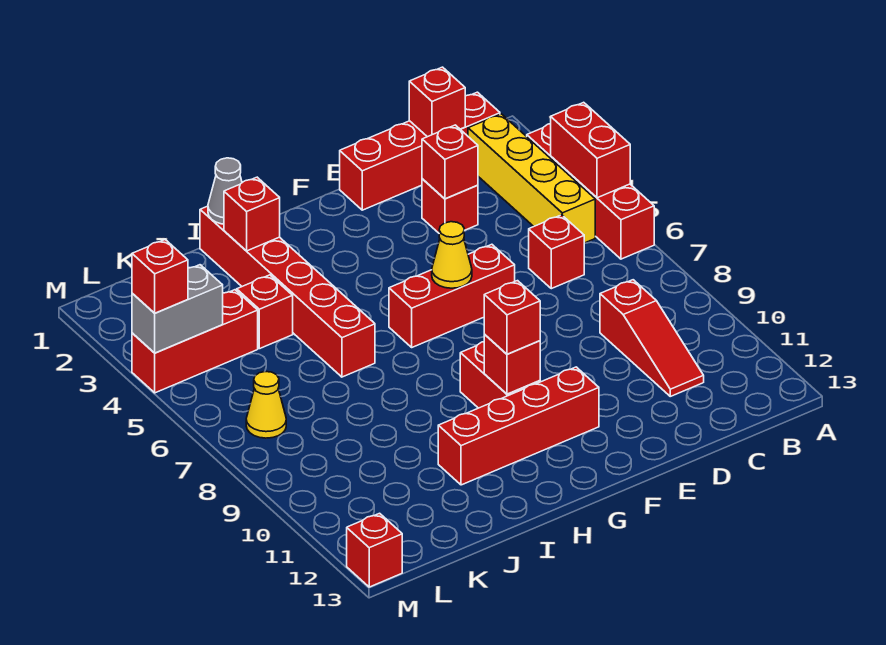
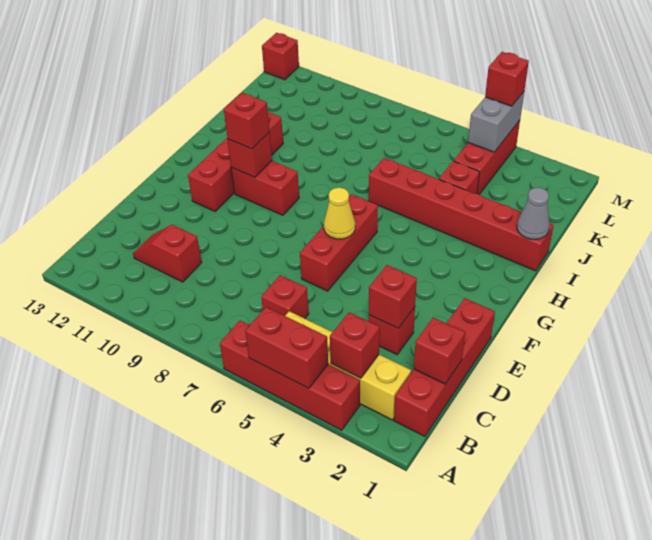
red 1x3 slope [600,280,704,396] -> red 1x2 slope [133,225,202,282]
red 1x1 brick [224,177,280,251] -> red 1x1 brick moved to [330,312,380,378]
yellow 1x1 cone [246,372,286,438] -> none

